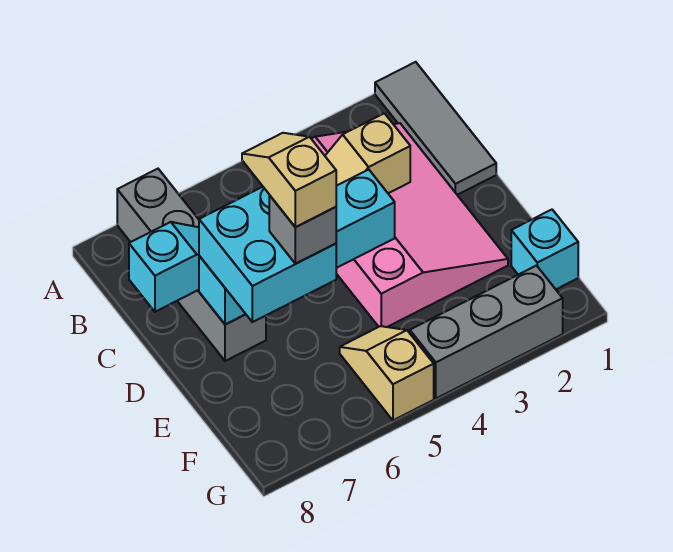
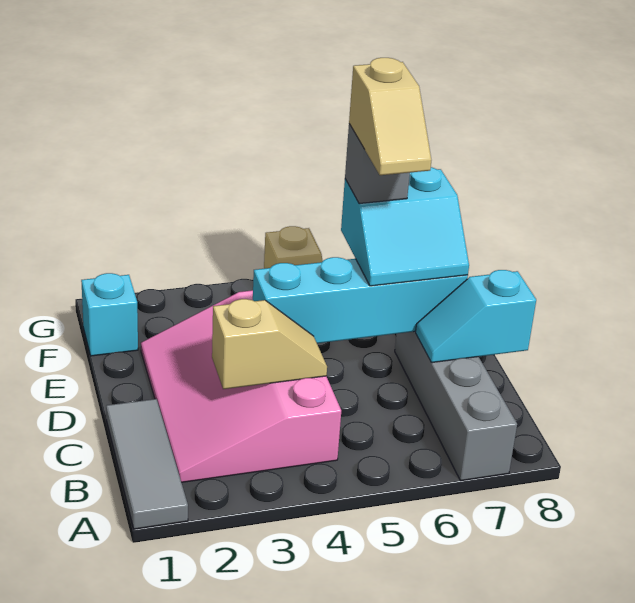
cyan 2x2 brick [199,187,336,322] -> cyan 2x2 slope [341,167,469,286]
grey 1x3 brick [410,266,563,398] -> none

